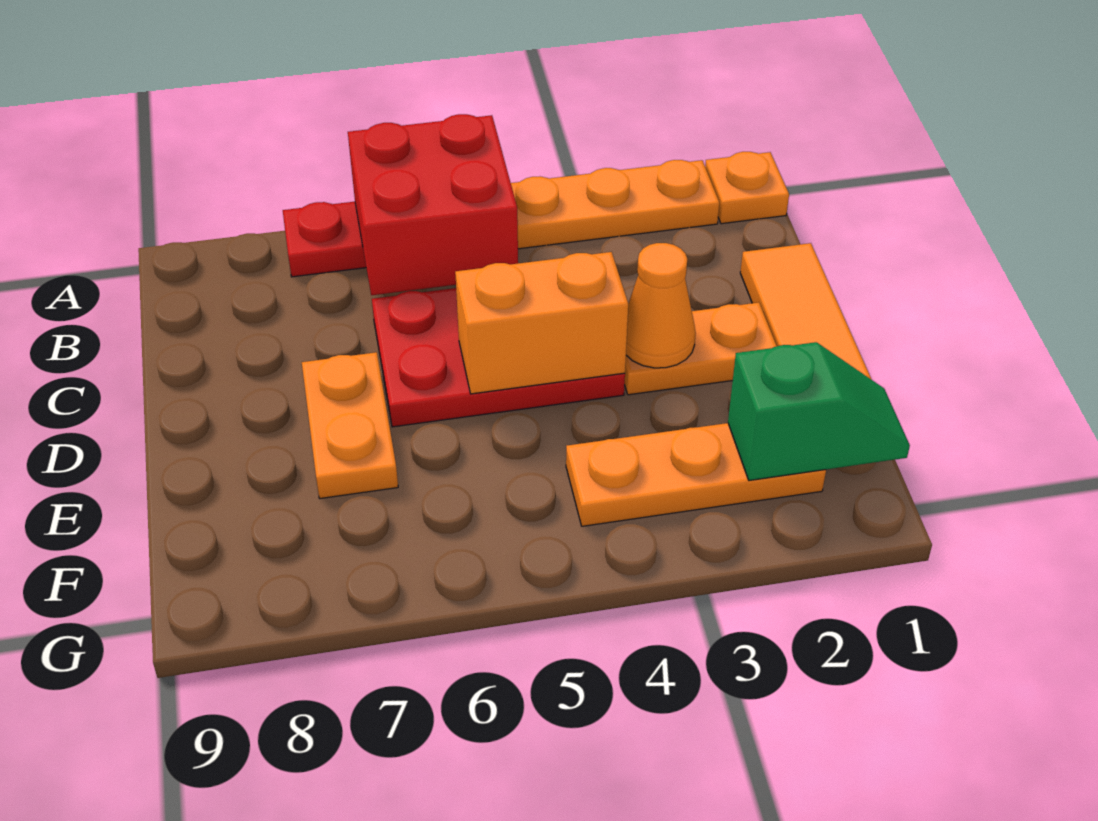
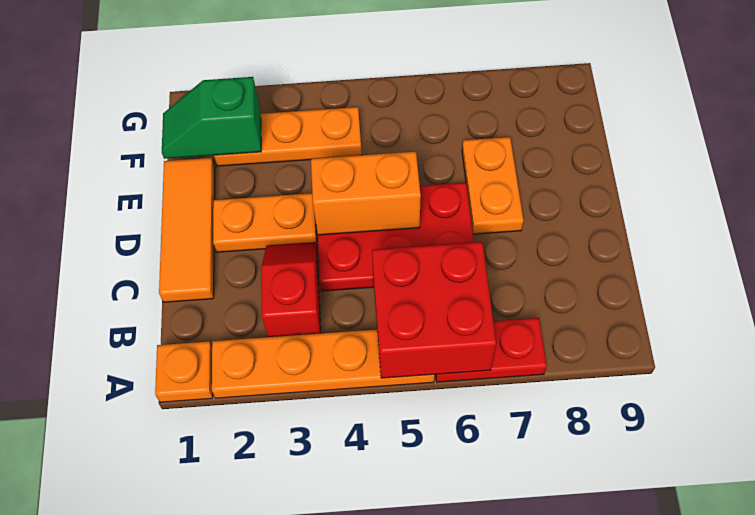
none -> red 1x2 slope [261,242,321,337]
orange 1x1 cone [626,243,696,368] -> none

